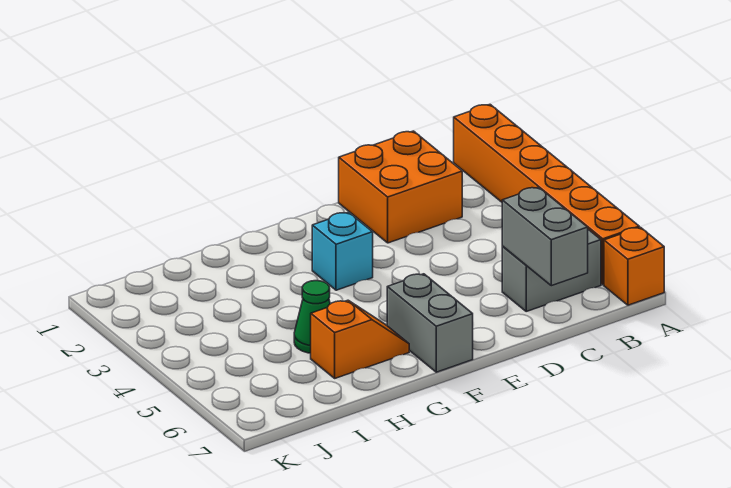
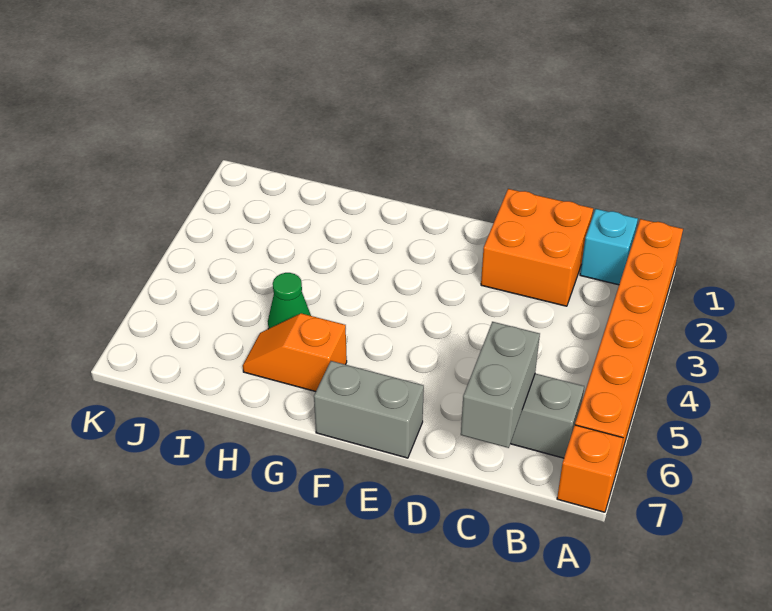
cyan 1x1 brick [312,212,373,290] -> cyan 1x1 brick moved to [580,209,638,285]
grey 1x2 brick [387,274,473,372] -> grey 1x2 brick turned to [314,361,424,458]
orange 1x2 slope [311,300,409,378] -> orange 1x2 slope turned to [243,313,347,392]

